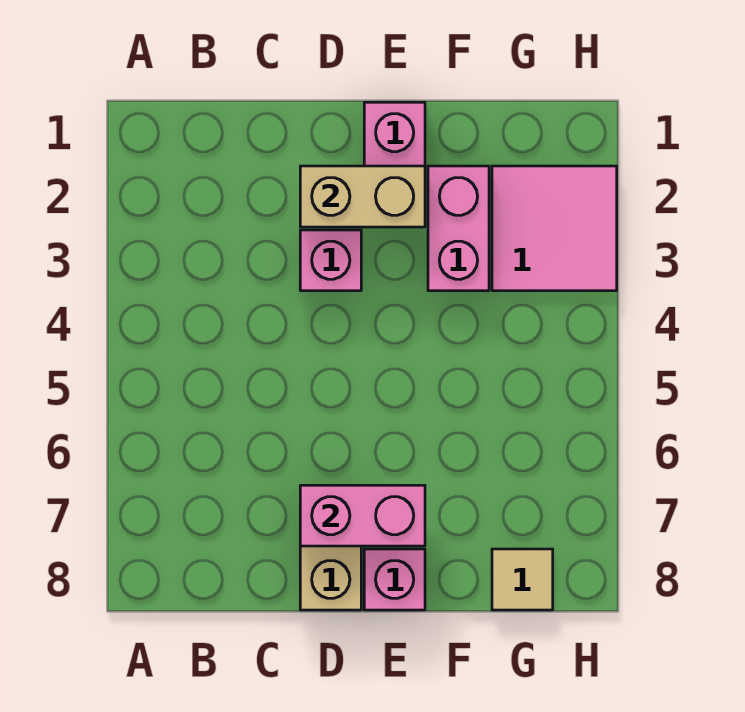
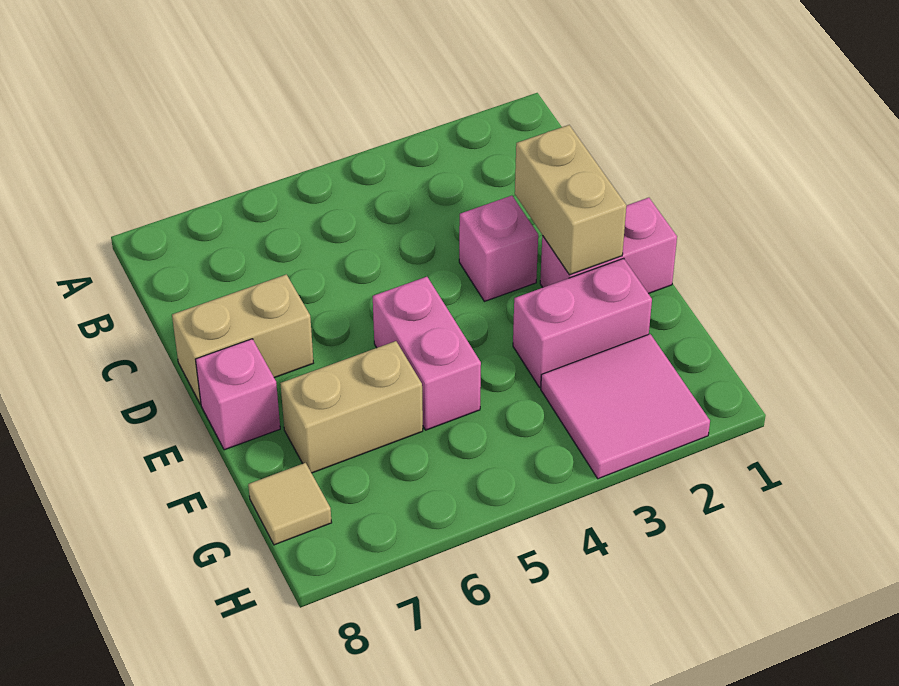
pink 1x2 brick [300,485,425,546] -> pink 1x2 brick moved to [373,277,481,430]
none -> tan 1x2 brick [280,341,423,473]

